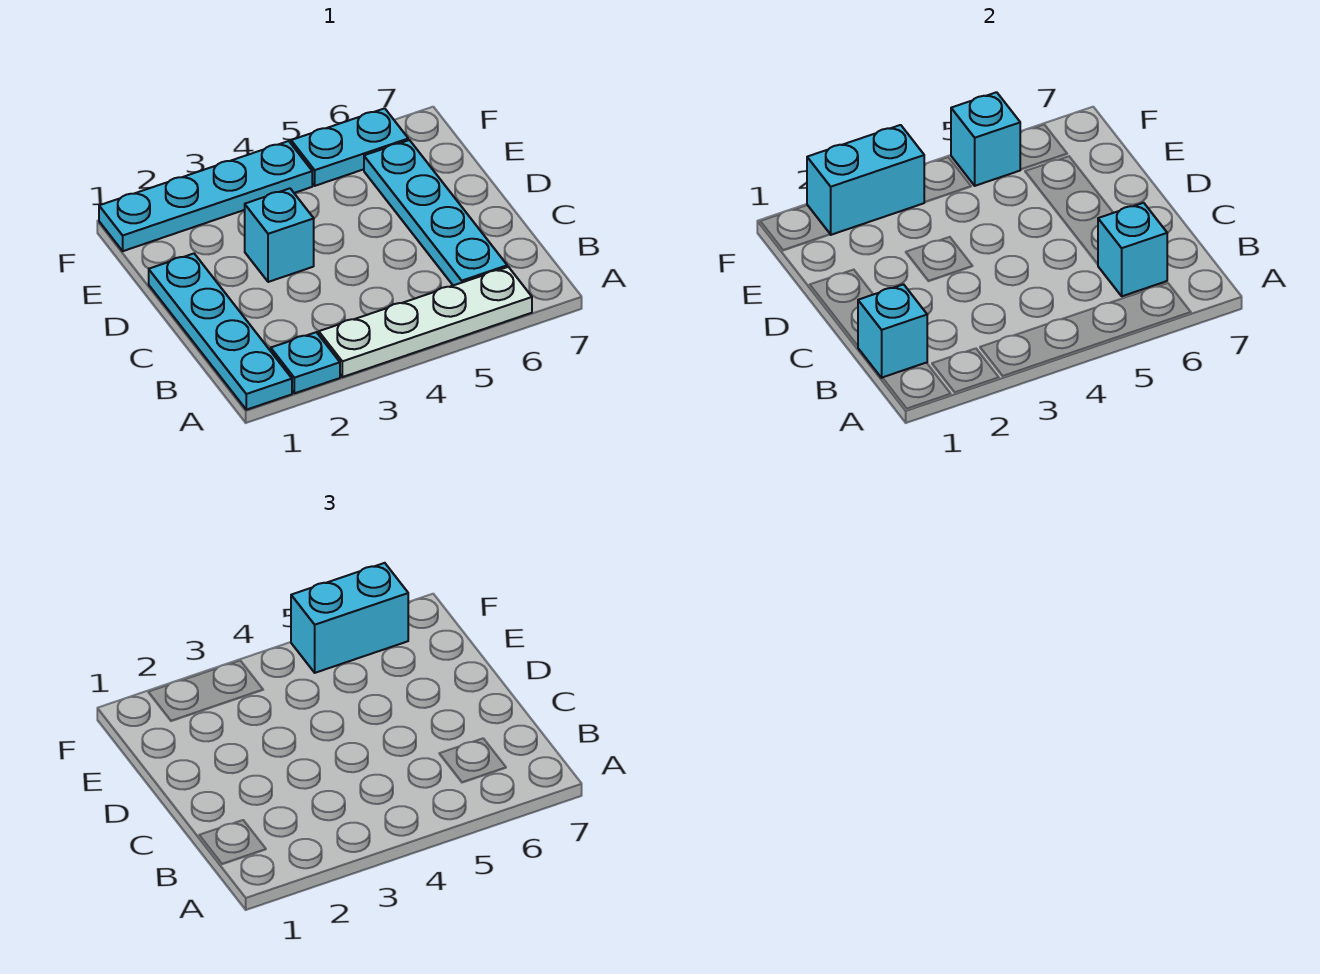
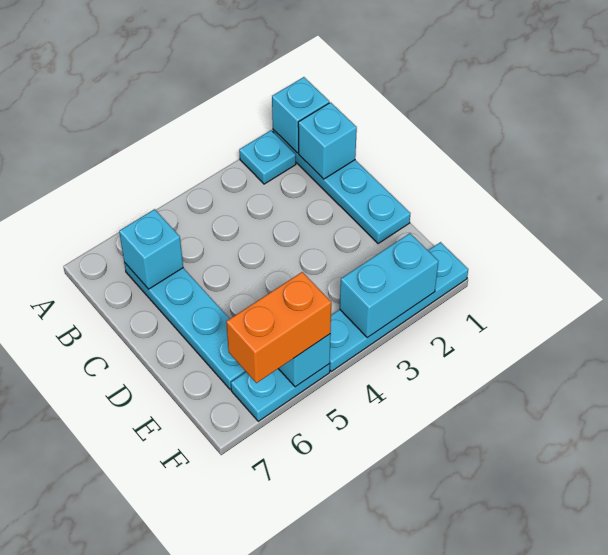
white 1x4 plate [319,267,532,377] -> none
cyan 1x1 brick [245,188,314,282] -> cyan 1x1 brick moved to [272,77,329,153]
cyan 1x2 brick [291,563,408,673] -> orange 1x2 brick [226,272,331,383]

